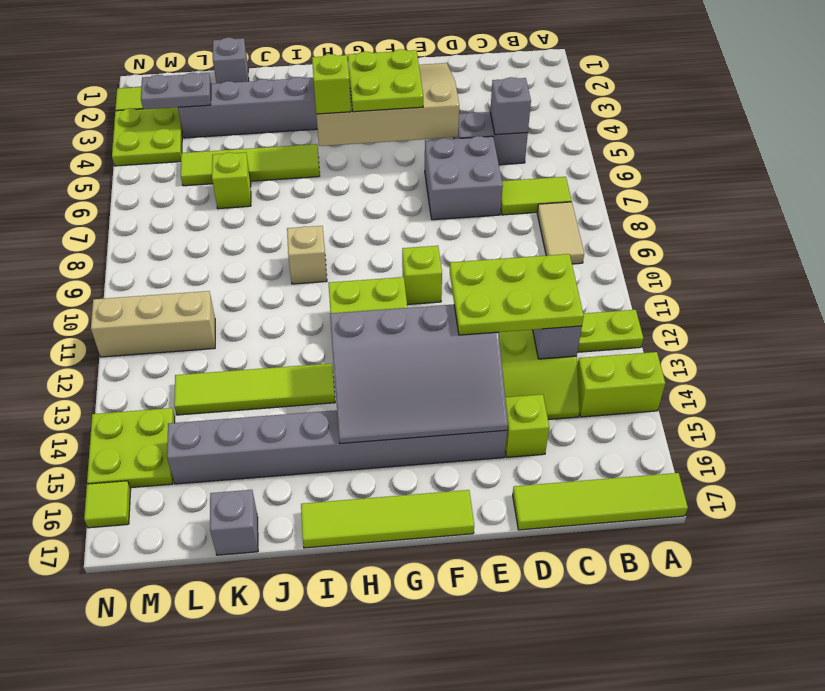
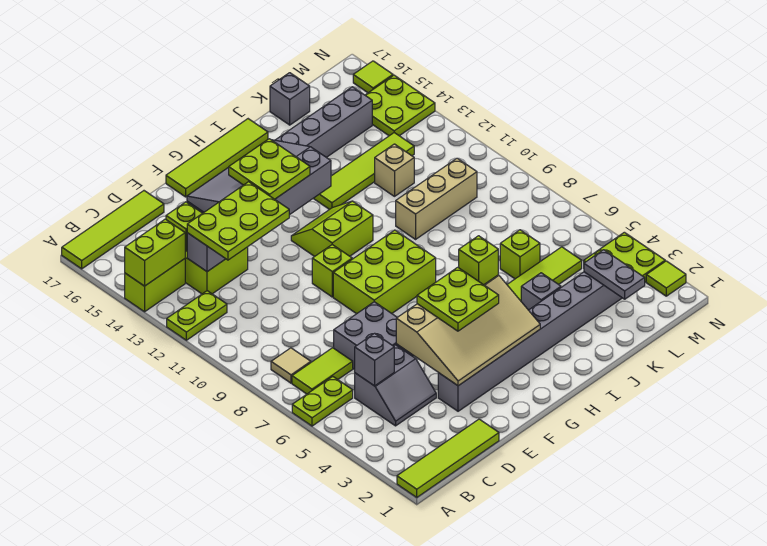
none -> lime 1x4 tile [397,419,499,497]
none -> lime 1x2 plate [292,376,353,426]
none -> lime 1x2 brick [125,219,185,286]
tan 1x2 tile [537,202,584,264] -> tan 1x1 tile [271,348,311,383]
none -> lime 2x3 brick [333,230,436,314]
none -> lime 2x2 plate [229,139,310,199]
tan 1x1 brick [287,226,327,284] -> tan 1x1 brick moved to [375,144,414,196]
grey 1x1 brick [213,37,249,83] -> grey 1x1 brick moved to [521,273,561,310]
grey 1x2 plate [141,73,211,109] -> grey 1x2 plate turned to [584,250,645,299]
tan 1x3 brick [91,291,215,357] -> tan 1x3 brick moved to [396,158,477,239]

